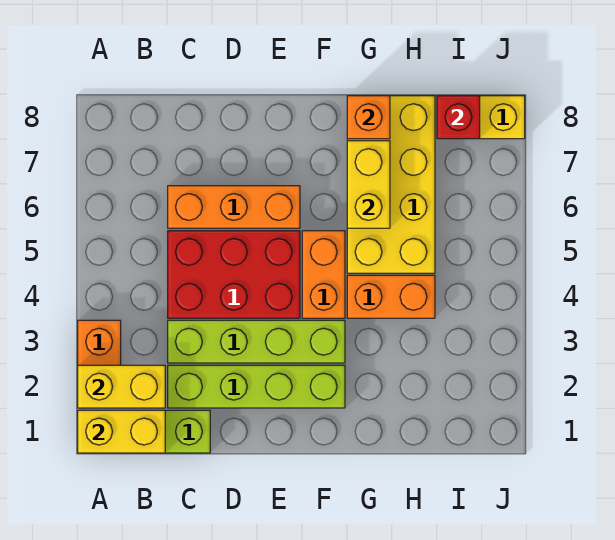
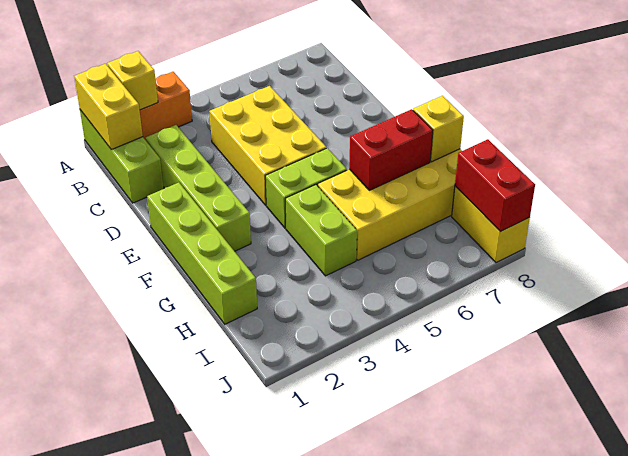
yellow 1x2 brick [78,365,165,408] -> yellow 1x1 brick [107,51,158,110]
lime 1x4 brick [168,320,345,363] -> lime 1x4 brick moved to [147,182,257,324]
red 2x3 brick [168,231,300,318] -> yellow 2x3 brick [209,86,326,205]
orange 1x3 brick [168,186,300,228] -> none
orange 1x2 brick [302,231,345,318] -> lime 1x2 brick [265,148,347,228]
orange 1x2 brick [347,275,435,318] -> lime 1x2 brick [285,185,357,276]
yellow 1x2 brick [347,141,390,228] -> red 1x2 brick [349,109,433,190]
orange 1x1 brick [347,96,390,139] -> yellow 1x1 brick [413,96,464,162]
red 1x1 brick [437,96,480,139] -> red 1x2 brick [455,139,535,231]

